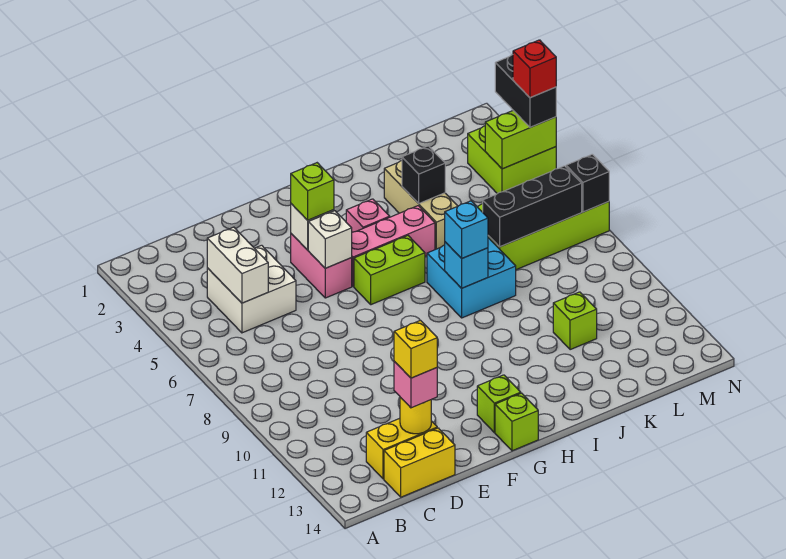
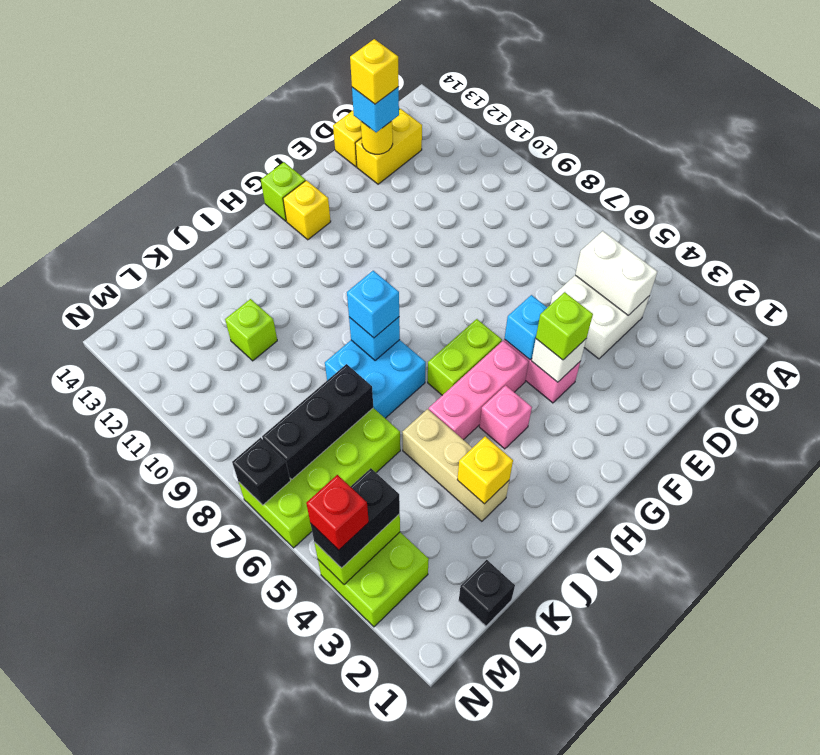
pink 1x1 brick [394,361,437,408] -> cyan 1x1 brick [352,87,399,132]
white 1x1 brick [308,211,352,268] -> cyan 1x1 brick [505,295,547,360]
lime 1x1 brick [477,375,521,432] -> yellow 1x1 brick [283,180,331,240]
none -> yellow 1x1 brick [457,436,513,504]
black 1x1 brick [402,146,445,203] -> black 1x1 brick moved to [459,560,515,626]
black 1x2 brick [495,55,556,127] -> black 1x2 brick turned to [310,468,400,568]

